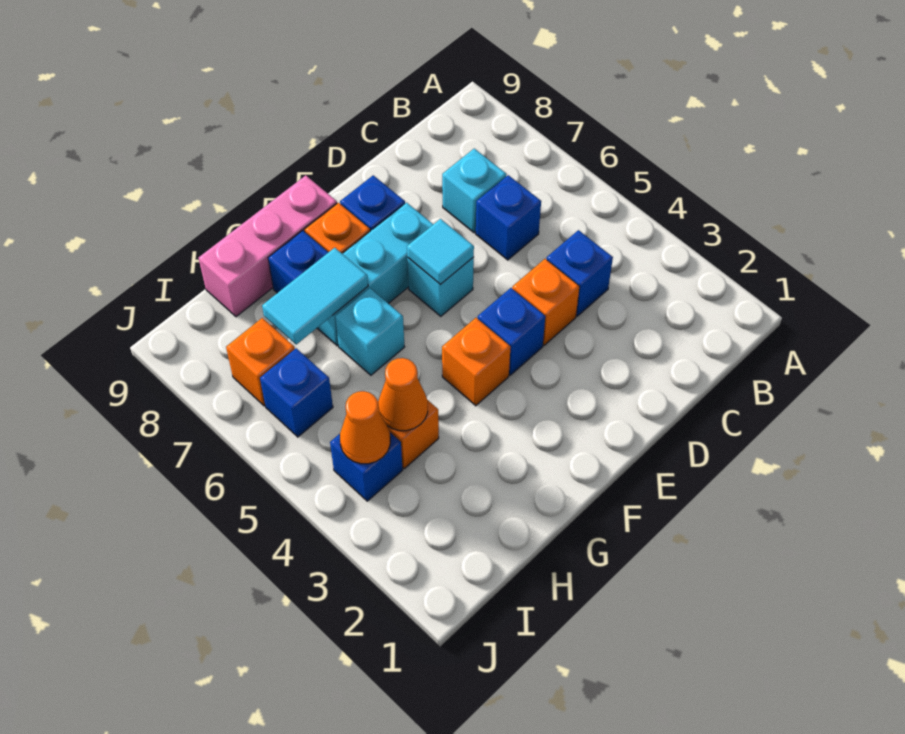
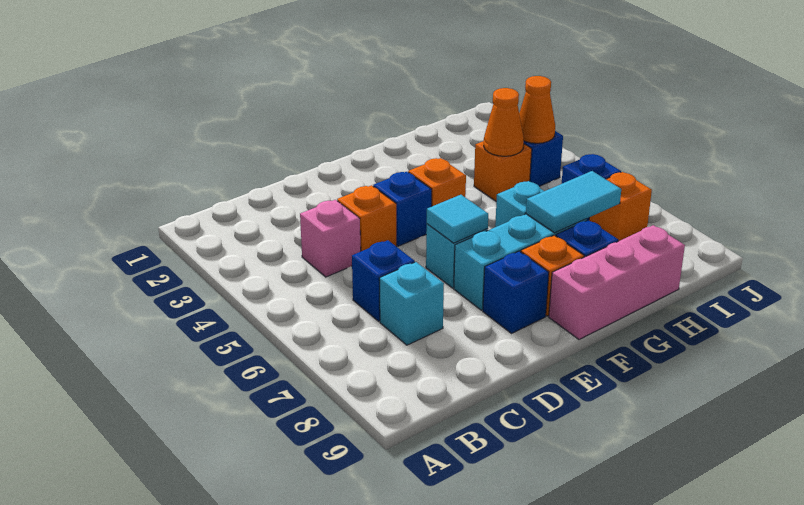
blue 1x1 brick [546,230,613,316] -> pink 1x1 brick [300,200,361,277]

